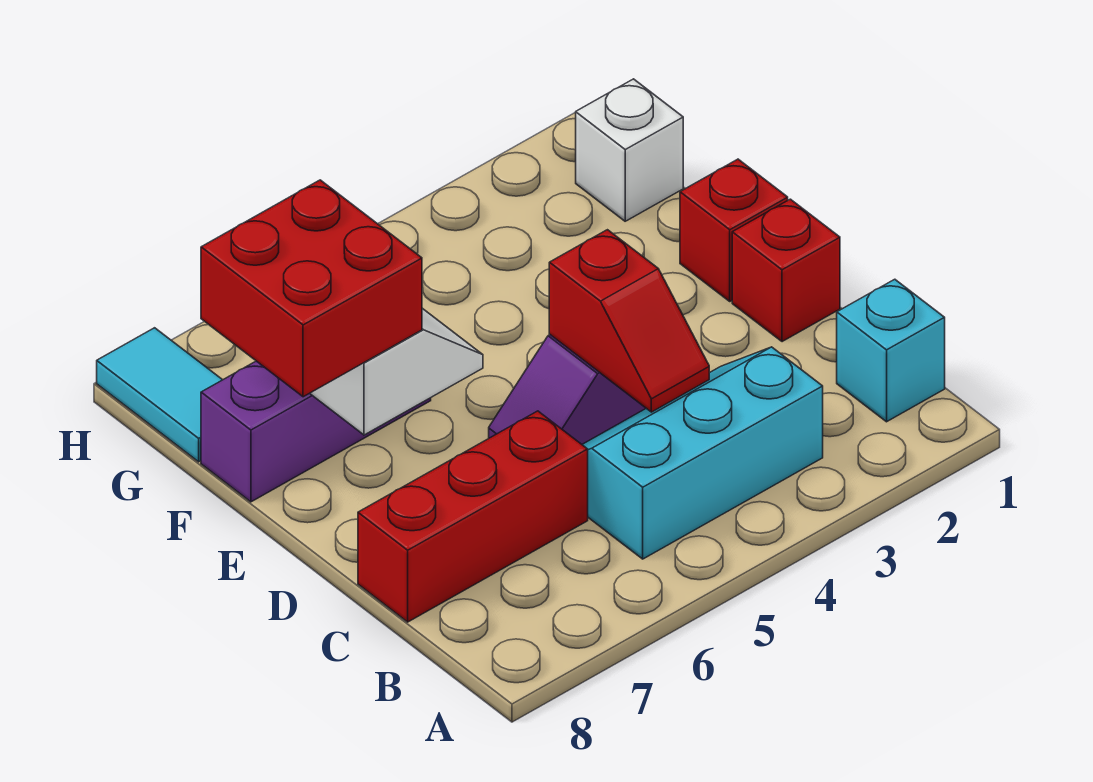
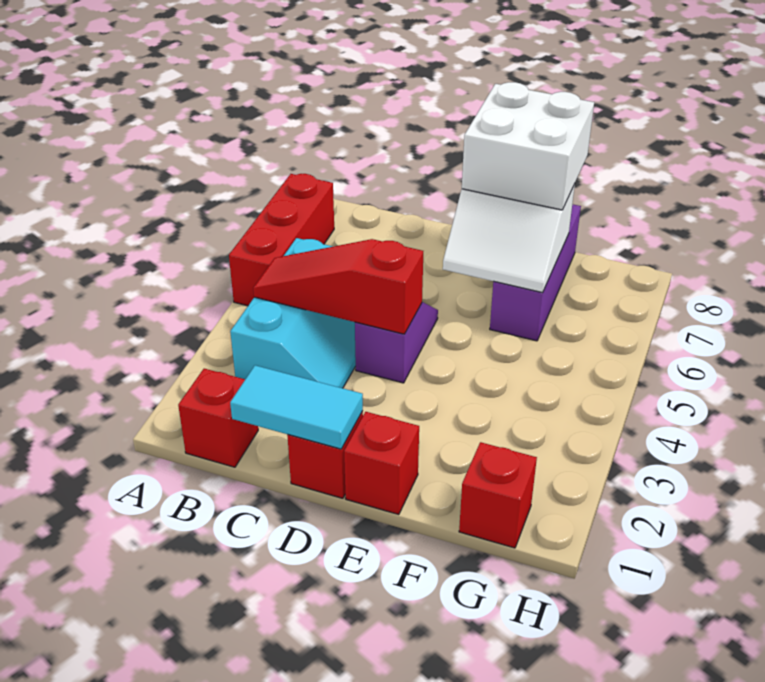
cyan 1x1 brick [837,279,945,422] -> red 1x1 brick [178,369,258,467]
red 1x2 slope [549,230,709,412] -> red 1x3 slope [253,239,423,334]
red 1x3 brick [358,411,588,622] -> red 1x3 brick moved to [229,174,334,306]
red 2x2 brick [201,180,422,397] -> white 2x2 brick [462,82,594,210]
white 1x1 brick [576,79,683,221] -> red 1x1 brick [459,442,537,548]
cyan 1x2 tile [97,328,222,462] -> cyan 1x2 tile moved to [230,365,363,449]

